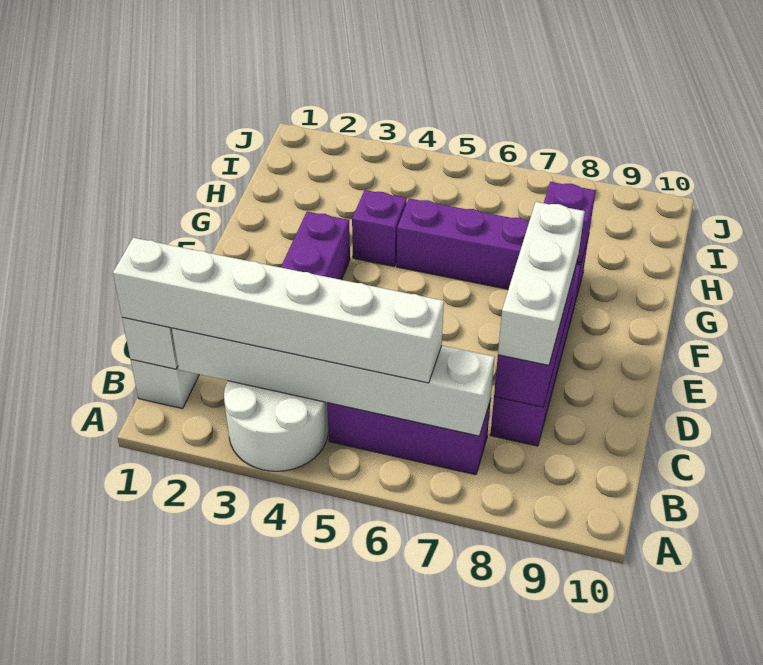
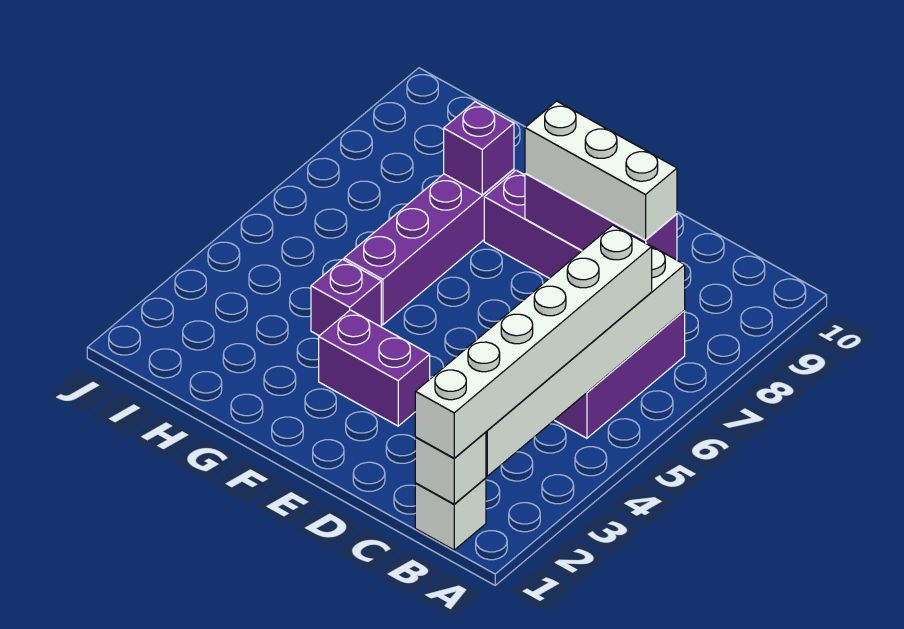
white 2x2 round brick [224,381,328,471] -> none

